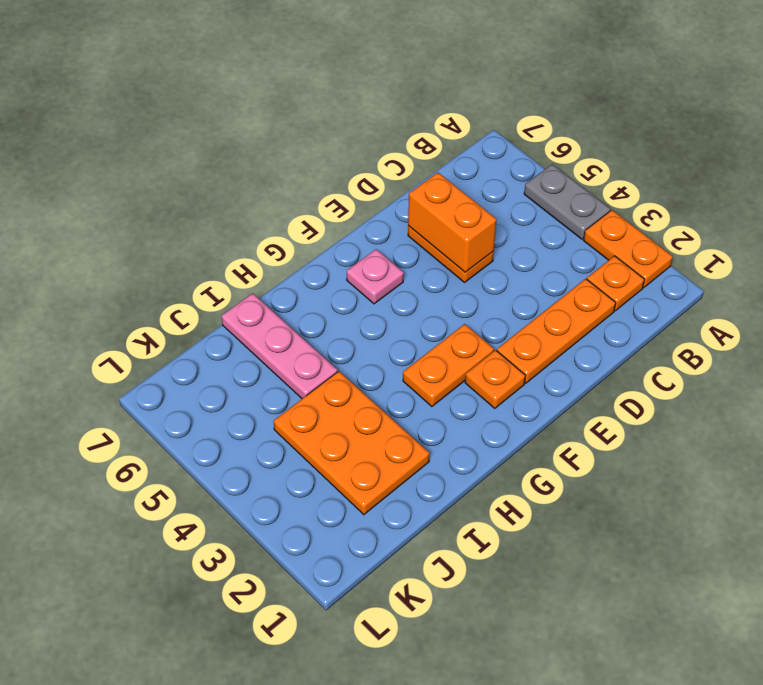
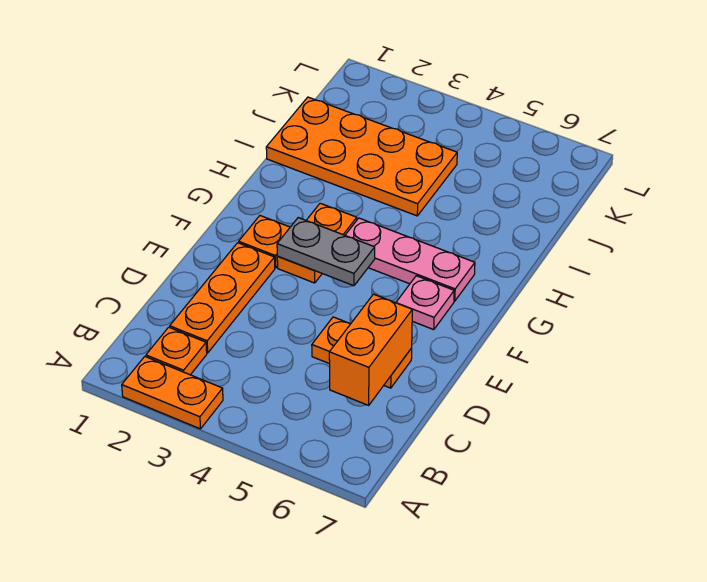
grey 1x2 plate [524,164,610,239] -> grey 1x2 plate moved to [277,218,375,286]
orange 1x2 brick [408,173,497,272] -> orange 1x2 brick turned to [329,294,412,405]
orange 2x3 plate [273,371,430,515] -> orange 2x4 plate [266,97,457,216]
pink 1x3 plate [221,293,338,399] -> pink 1x3 plate moved to [345,218,475,301]

